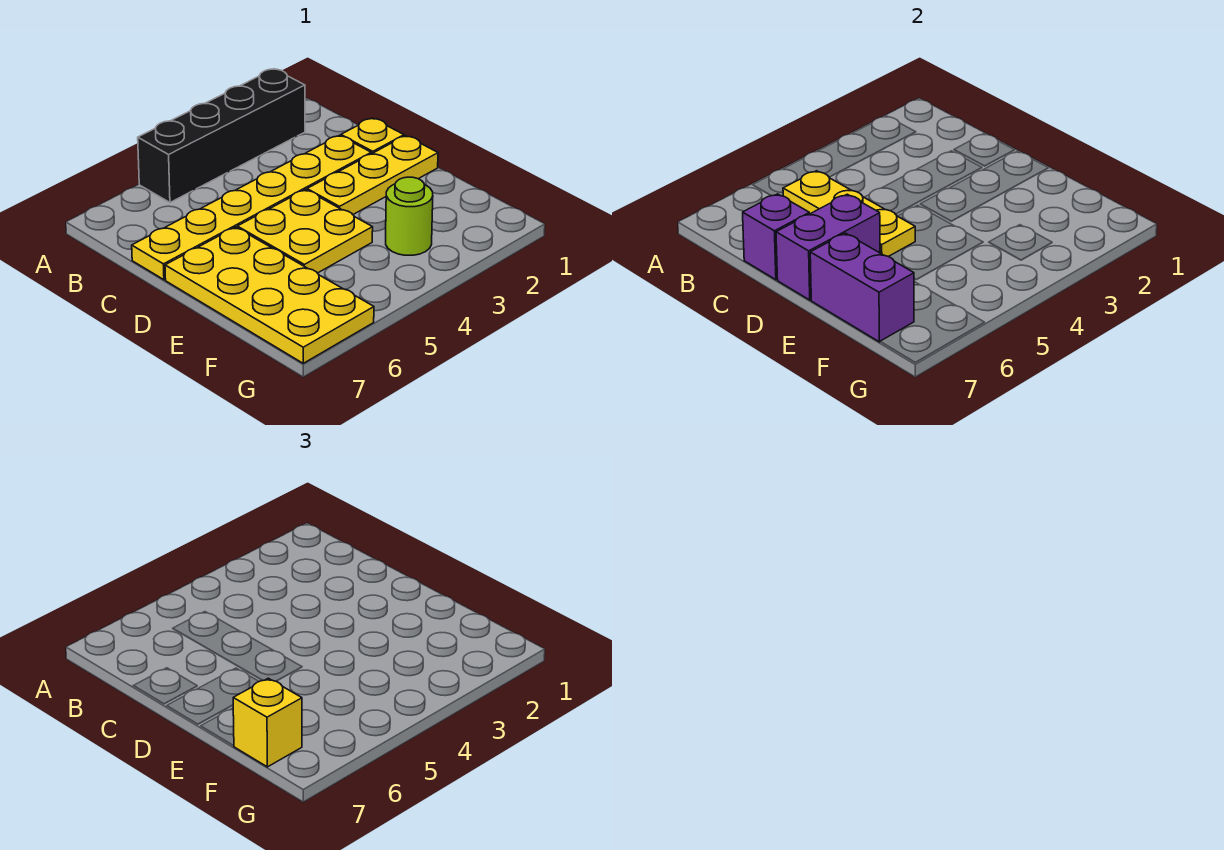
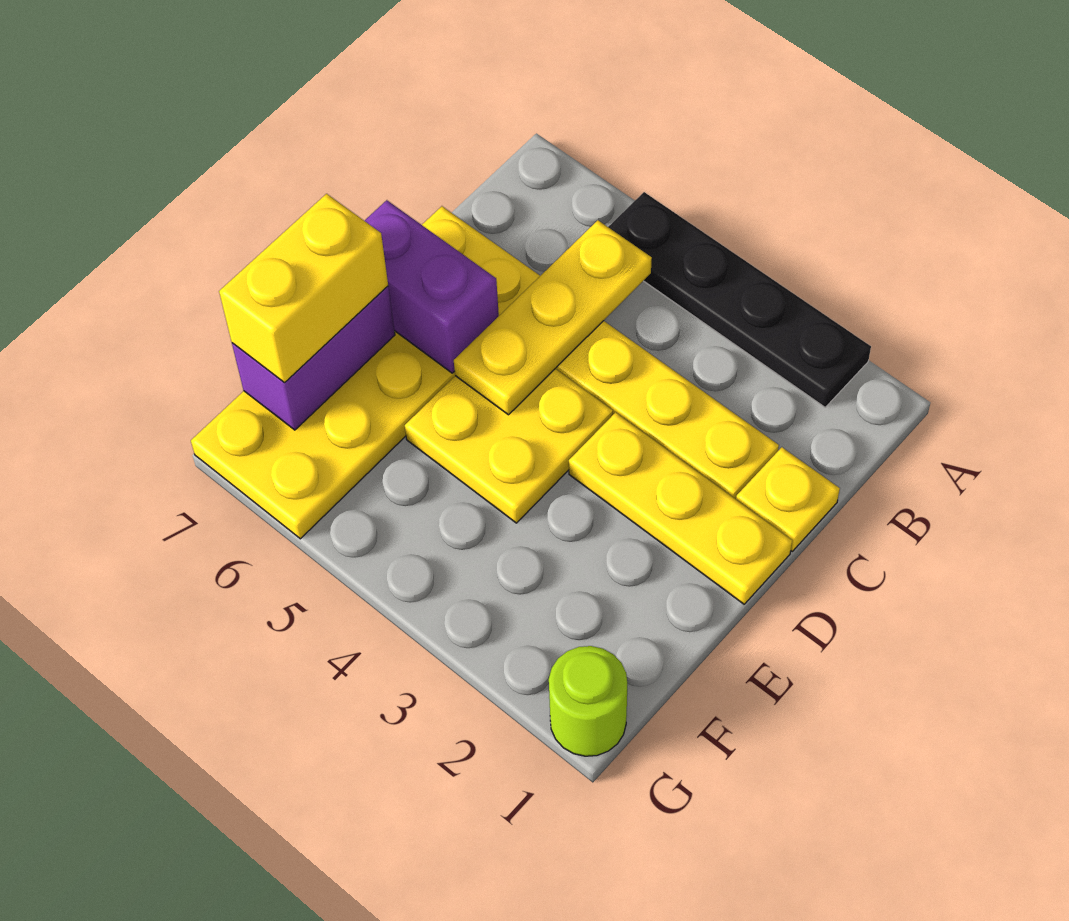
black 1x4 brick [138,69,305,202] -> black 1x4 plate [608,192,871,407]
purple 1x1 brick [743,194,809,280] -> none
lime 1x1 round brick [386,177,433,255] -> lime 1x1 round brick moved to [549,646,627,756]
yellow 1x1 brick [233,678,302,767] -> yellow 1x2 brick [219,194,388,383]

